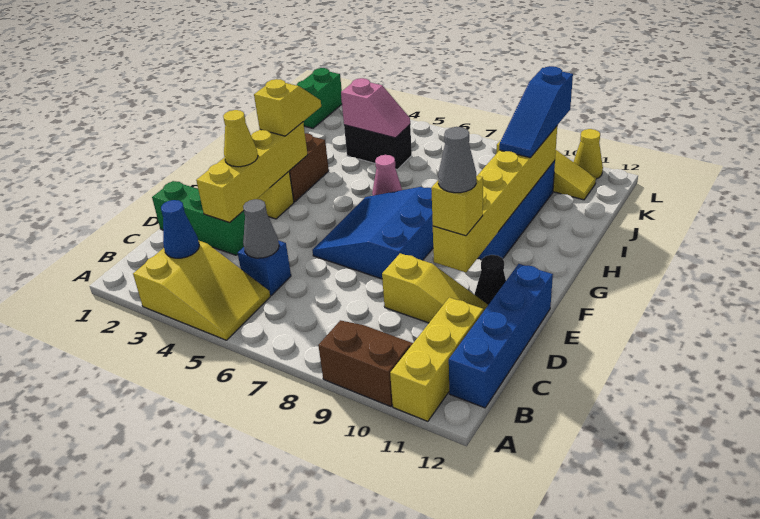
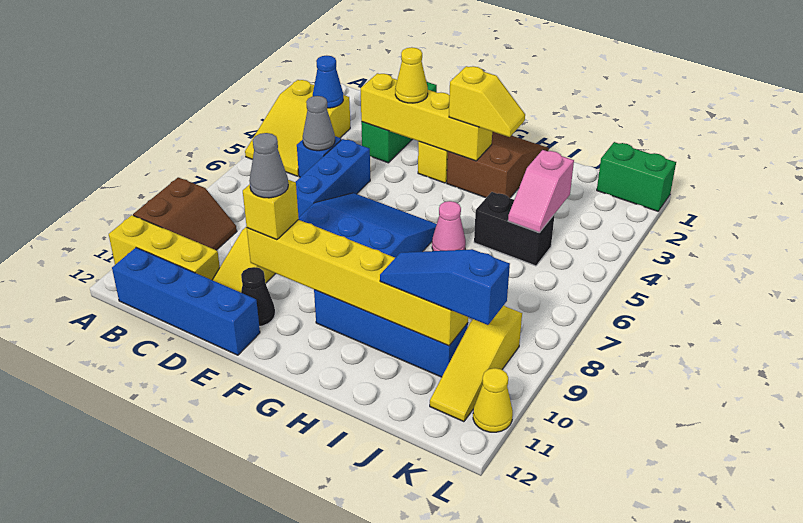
none -> blue 1x3 brick [296,139,370,217]
black 1x2 brick [344,125,412,169] -> black 1x2 brick turned to [474,192,555,266]

